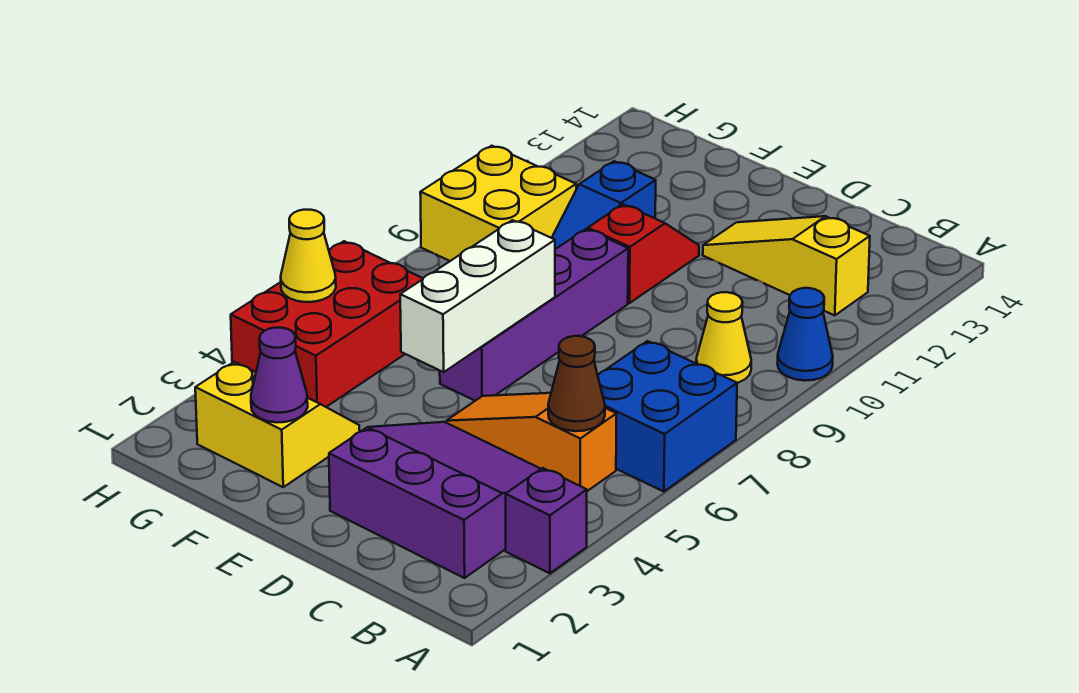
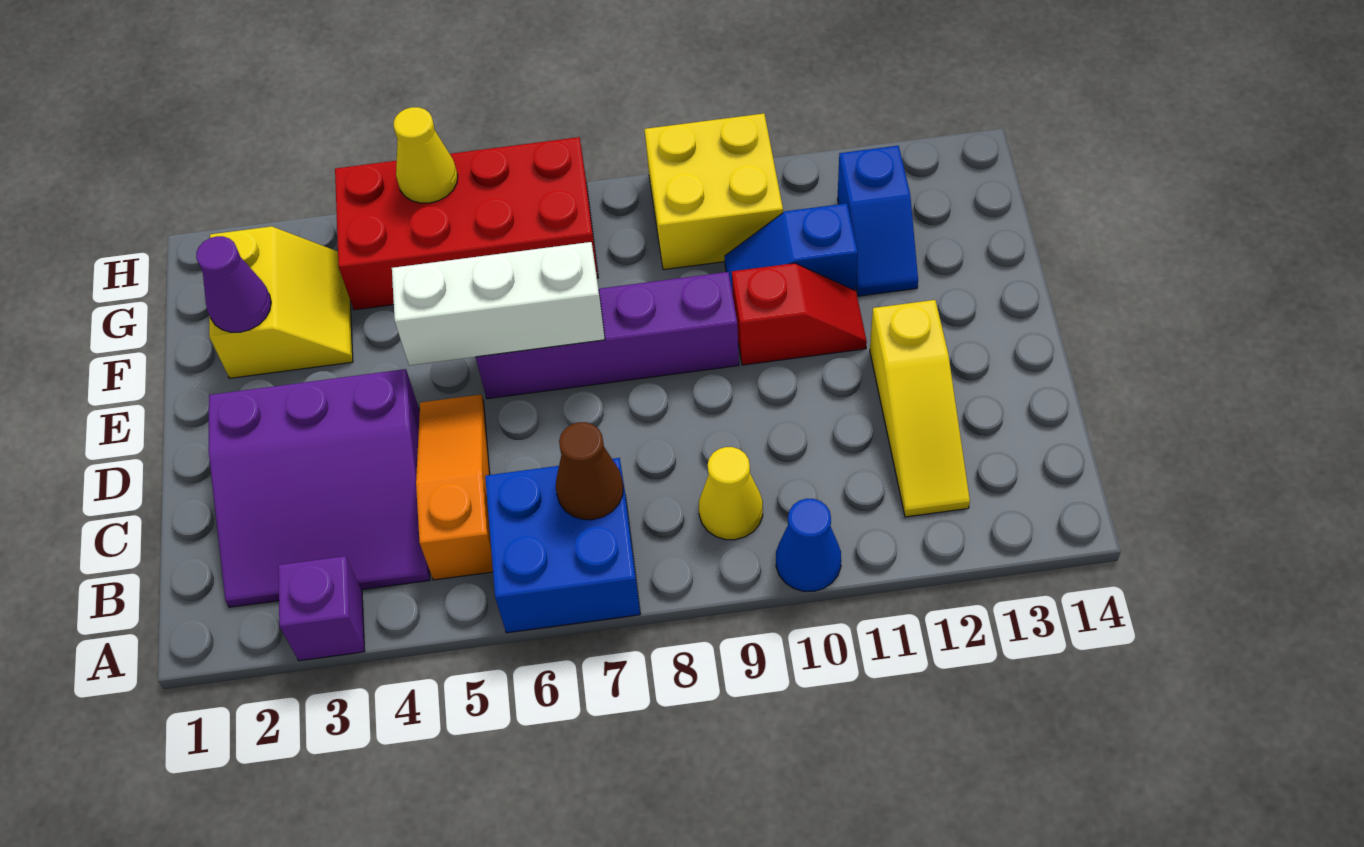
purple 3x3 slope [329,422,540,578] -> purple 3x3 slope turned to [208,369,430,607]
brown 1x1 cone [548,336,605,431] -> brown 1x1 cone moved to [556,422,623,520]
yellow 1x3 slope [703,216,870,316] -> yellow 1x3 slope turned to [870,300,970,517]
none -> blue 1x2 slope [838,146,918,296]
red 2x3 brick [231,241,423,407] -> red 2x4 brick [335,137,598,310]

